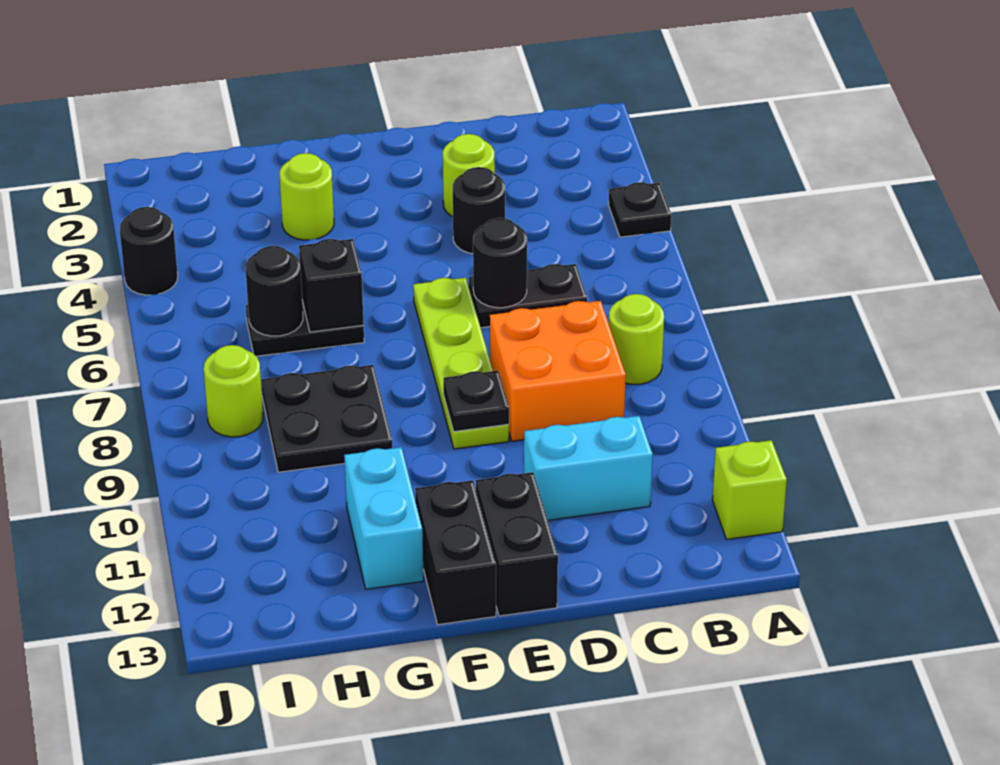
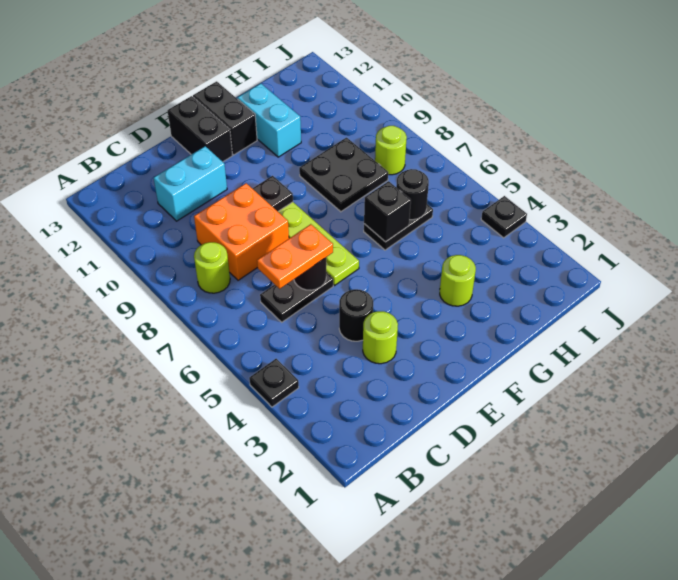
lime 1x1 brick [712,440,787,539] -> none
none -> orange 1x2 plate [257,224,333,289]
black 1x1 round brick [120,207,178,295] -> black 1x1 plate [481,196,527,238]

